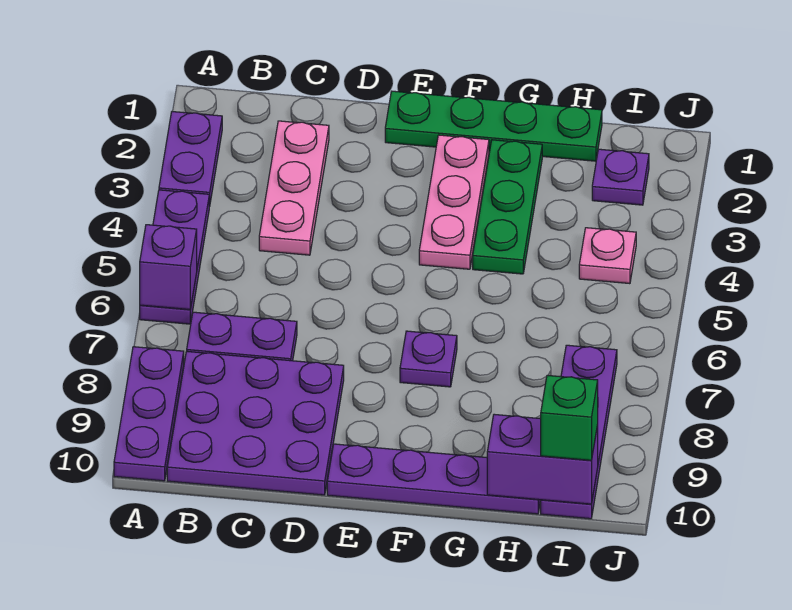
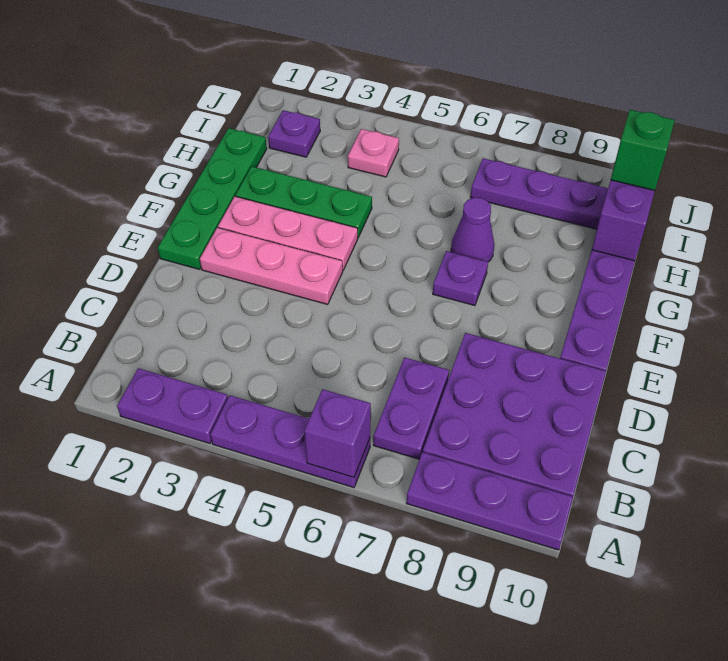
pink 1x3 plate [259,121,329,255] -> pink 1x3 plate moved to [200,228,343,304]
none -> purple 1x1 cone [451,198,494,262]

